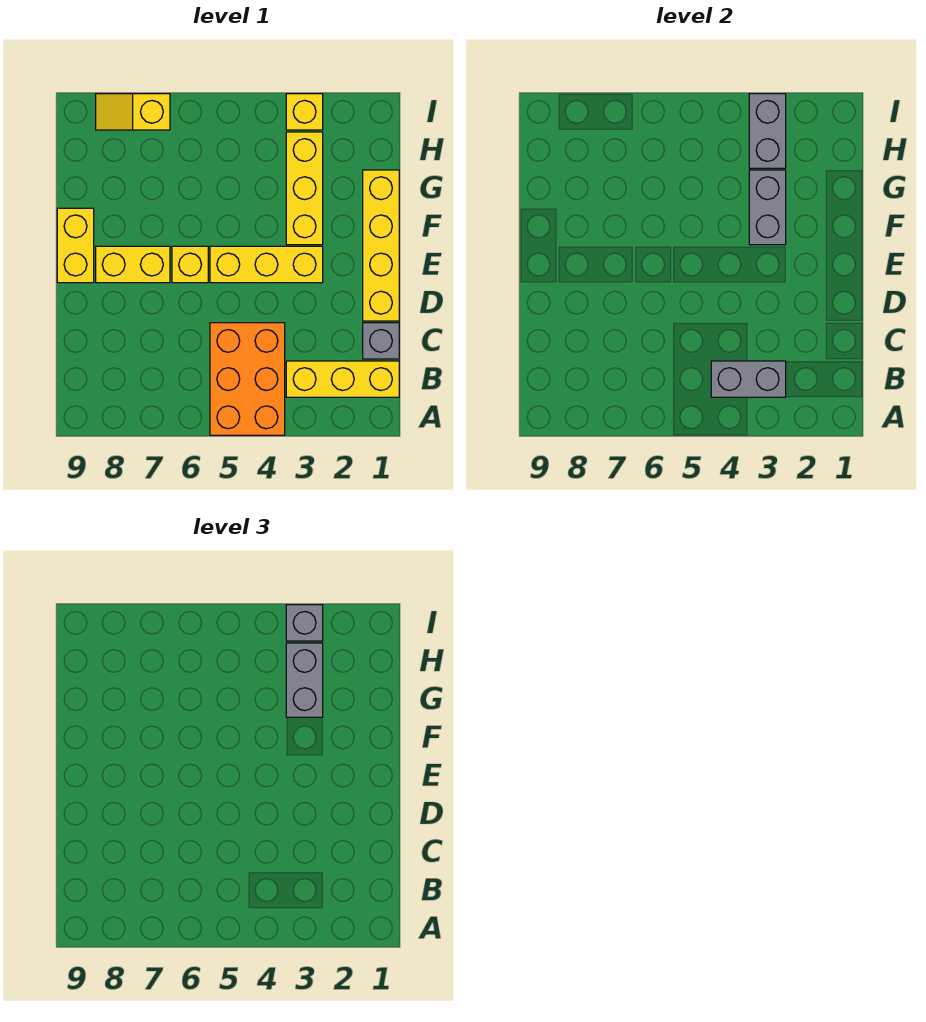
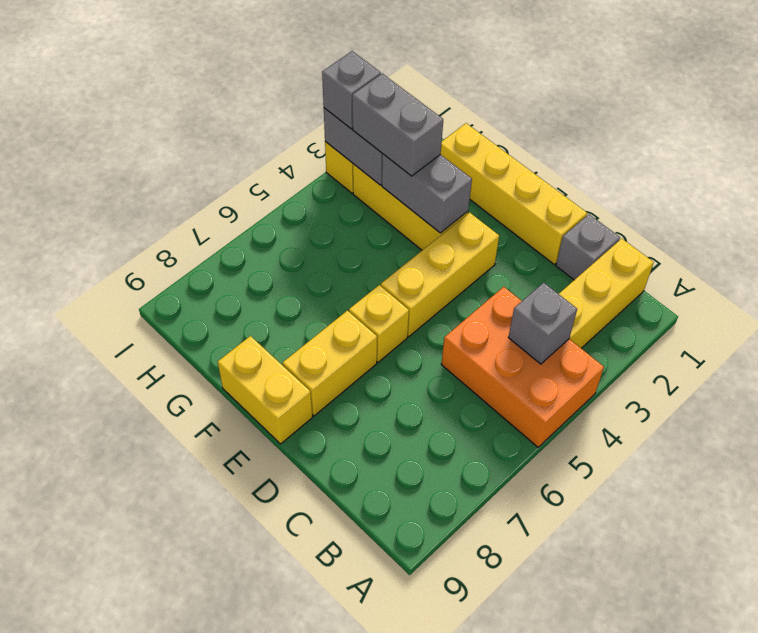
grey 1x2 brick [711,361,786,397] -> grey 1x1 brick [508,283,577,364]
yellow 1x2 slope [96,94,170,130] -> none

